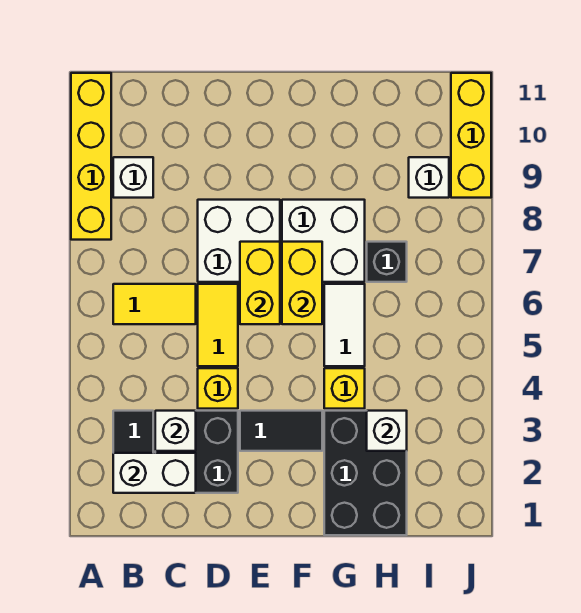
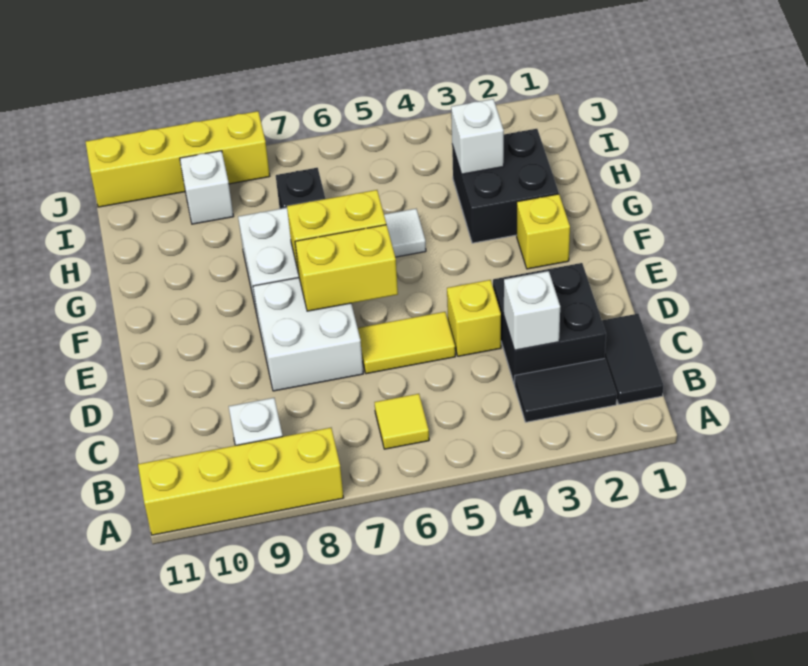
white 1x2 brick [113,453,196,493] -> none
yellow 1x2 tile [113,284,196,324] -> yellow 1x1 tile [374,394,429,449]
black 1x2 tile [240,411,322,451] -> black 1x2 tile moved to [602,314,664,404]
black 2x3 brick [324,411,407,535] -> black 2x2 brick [452,129,559,243]
yellow 1x1 brick [324,368,365,409] -> yellow 1x1 brick moved to [517,194,570,269]
yellow 1x3 brick [451,73,491,198] -> yellow 1x4 brick [86,111,270,207]

